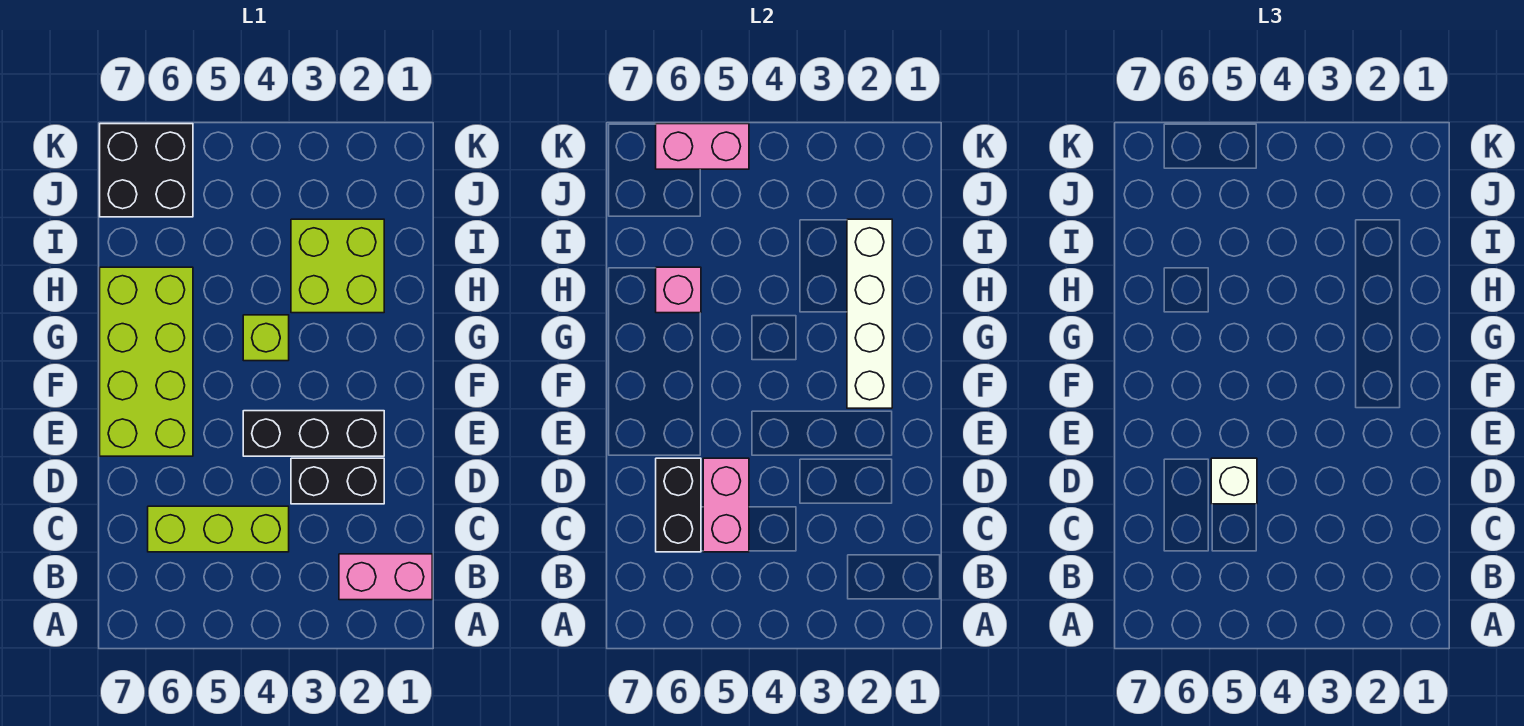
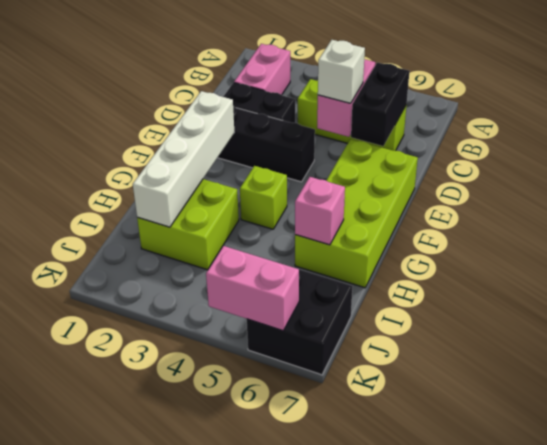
pink 1x2 brick [339,554,432,600] -> pink 1x2 brick turned to [234,44,290,95]

